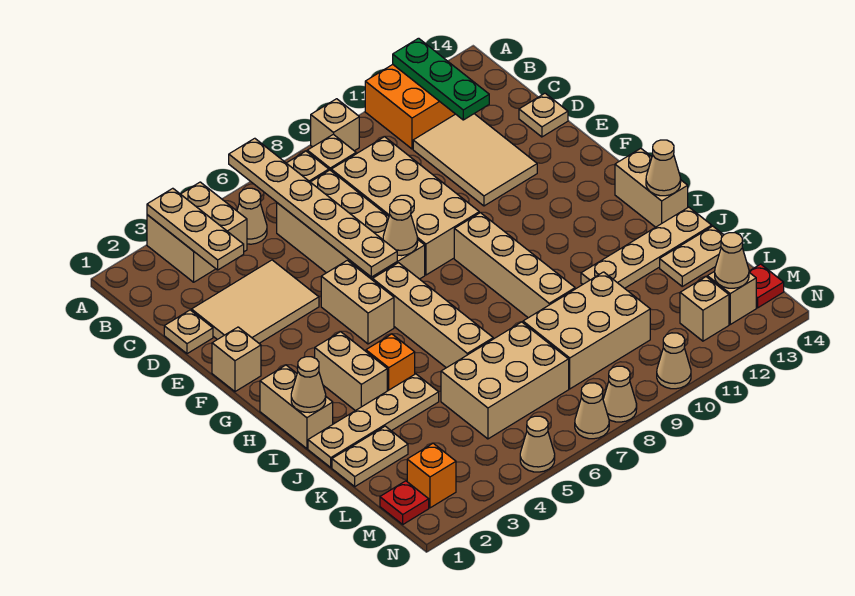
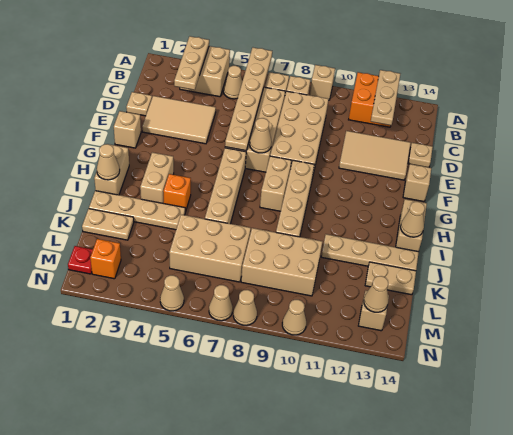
green 1x3 plate [393,38,489,120] -> tan 1x3 plate [371,70,400,125]
tan 2x3 tile [413,114,537,206] -> tan 2x3 tile turned to [339,131,411,180]
tan 1x2 brick [321,260,394,344] -> tan 1x2 brick moved to [260,156,291,211]
tan 1x1 brick [680,277,729,341] -> tan 1x1 brick moved to [403,164,431,202]
red 1x1 plate [749,264,784,308] -> none

